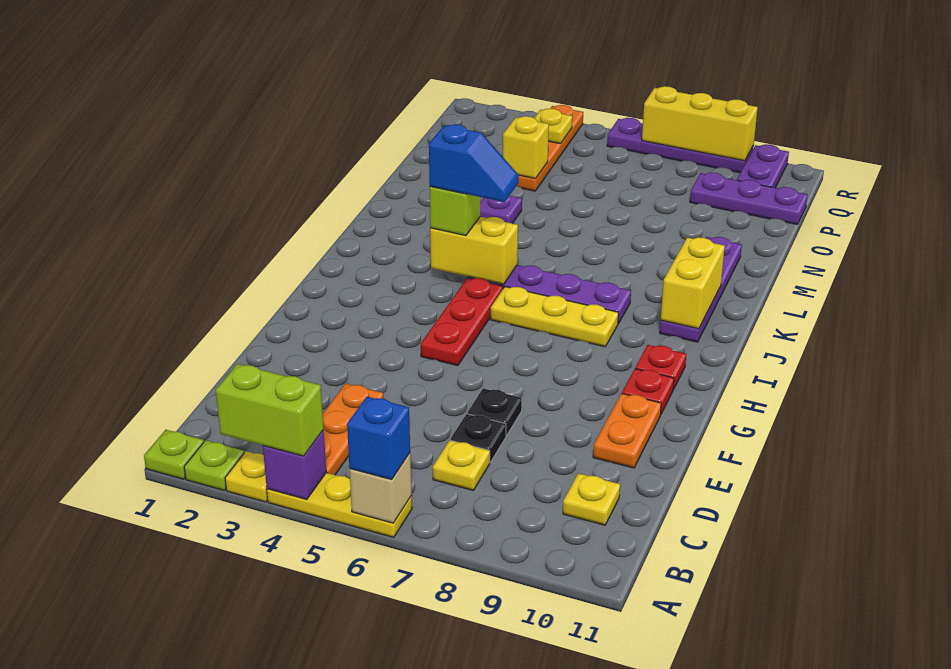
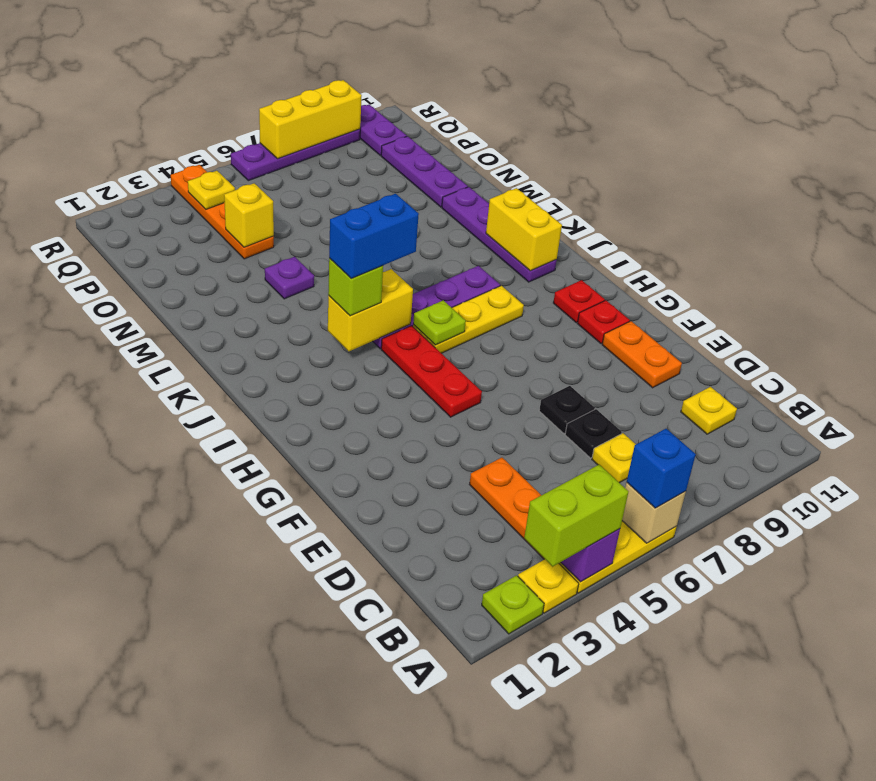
lime 1x1 plate [144,430,204,479] -> lime 1x1 plate moved to [413,300,466,345]
blue 1x2 slope [429,124,519,202] -> blue 1x2 brick [329,194,419,278]
purple 1x3 plate [690,172,808,225] -> purple 1x3 plate turned to [381,136,468,207]

